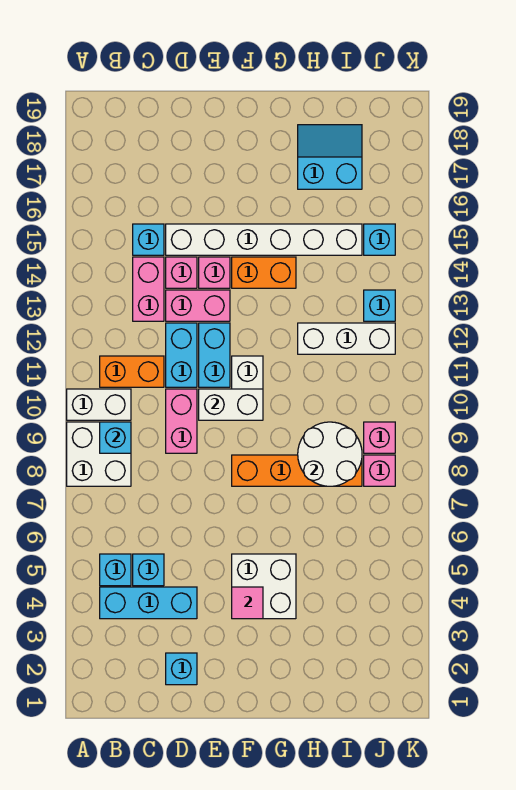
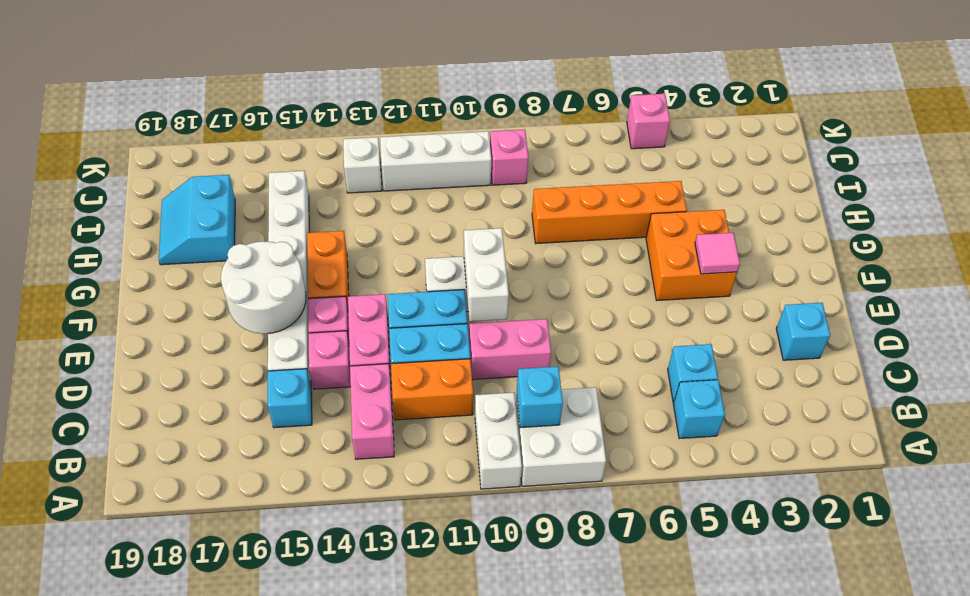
cyan 1x3 brick [100,587,197,619] -> none
orange 1x2 brick [100,356,164,387] -> orange 1x2 brick turned to [391,359,473,420]
pink 1x2 brick [133,257,164,321] -> pink 1x2 brick turned to [350,364,394,459]
white 2x2 brick [232,554,296,619] -> orange 2x2 brick [646,210,737,300]
orange 1x4 brick [232,455,362,486] -> orange 1x4 brick turned to [532,181,687,243]
white 2x2 round brick [298,422,362,486] -> white 2x2 round brick moved to [221,242,306,334]
white 1x3 brick [298,323,395,354] -> white 1x3 brick turned to [380,131,491,191]
pink 1x1 brick [364,455,395,486] -> pink 1x1 brick moved to [627,94,670,149]
cyan 1x1 brick [364,290,395,321] -> white 1x1 brick [343,137,382,193]
cyan 1x1 brick [364,224,395,255] -> none

